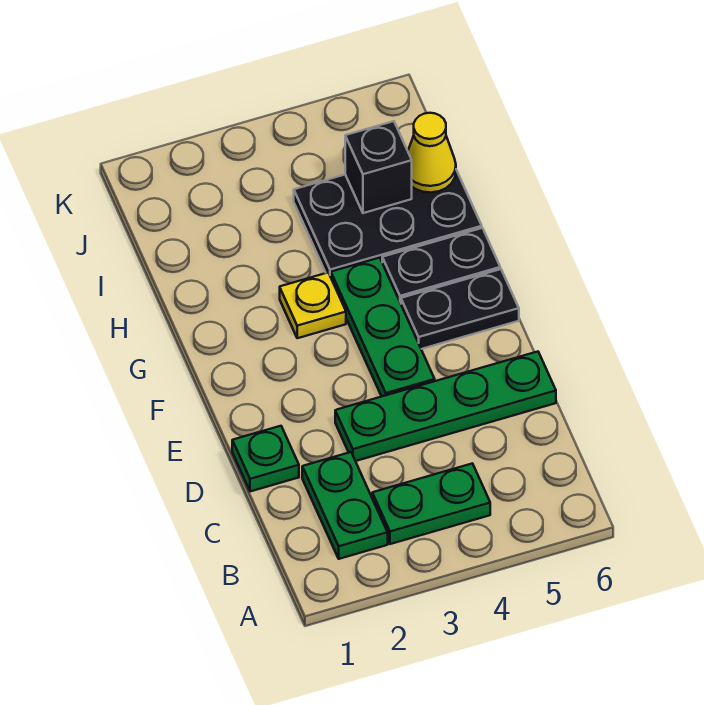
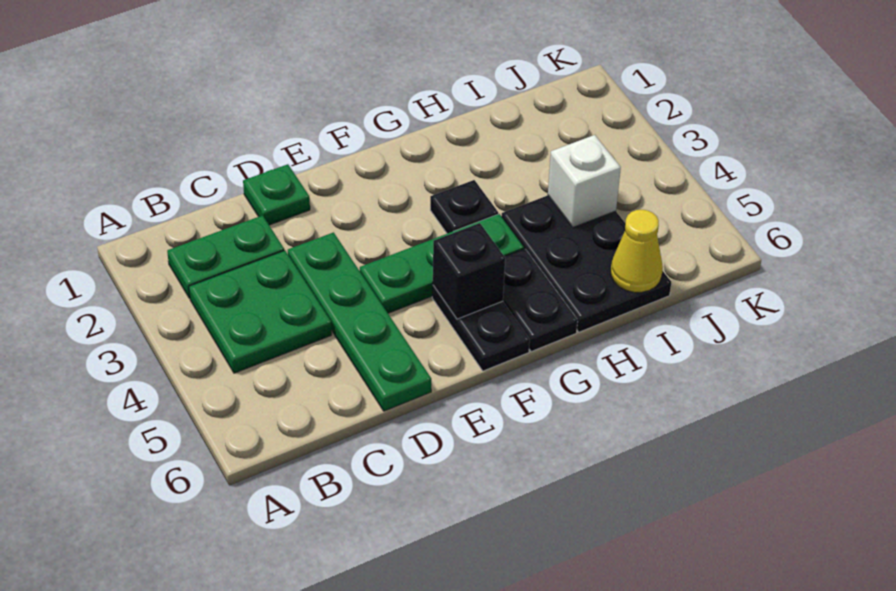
green 1x2 plate [372,463,490,544] -> green 2x2 plate [189,251,332,373]
yellow 1x1 plate [280,273,346,338] -> black 1x1 plate [430,180,498,234]
none -> white 1x1 brick [548,135,621,227]
black 1x1 brick [345,121,412,213] -> black 1x1 brick moved to [433,223,505,319]

